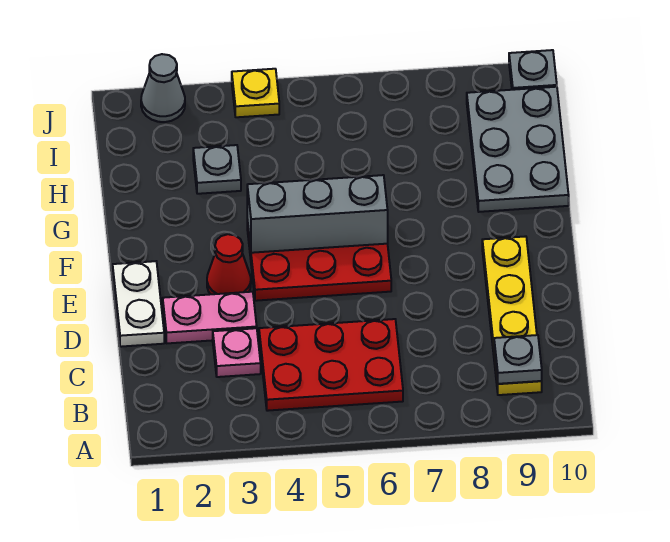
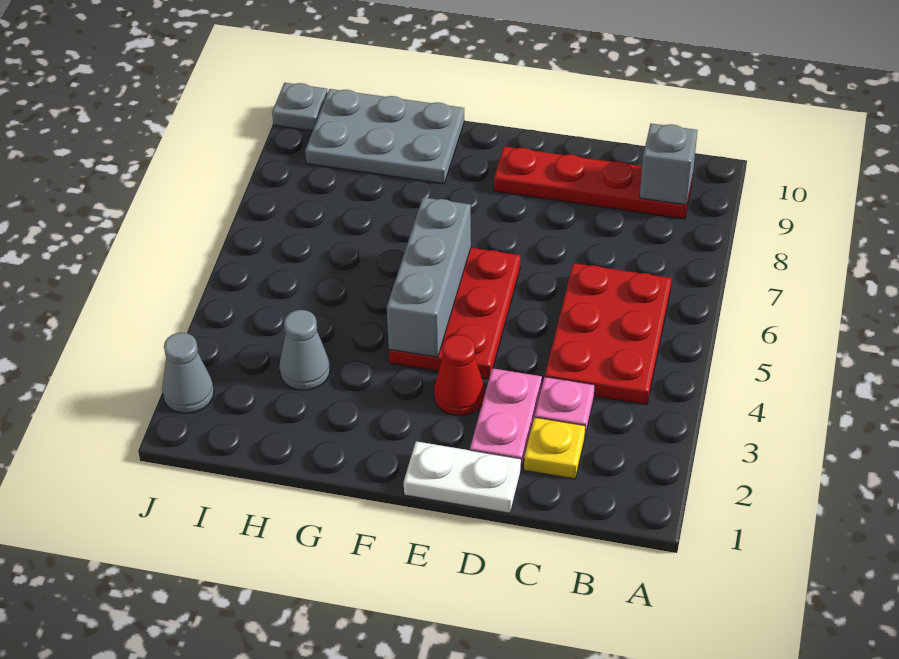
yellow 1x4 plate [482,236,542,395] -> red 1x4 plate [494,146,693,219]
grey 1x1 plate [494,335,542,384] -> grey 1x1 brick [640,123,698,205]
grey 1x1 plate [193,145,241,194] -> grey 1x1 cone [279,310,330,390]
yellow 1x1 plate [232,69,279,117] -> yellow 1x1 plate moved to [524,417,585,479]

